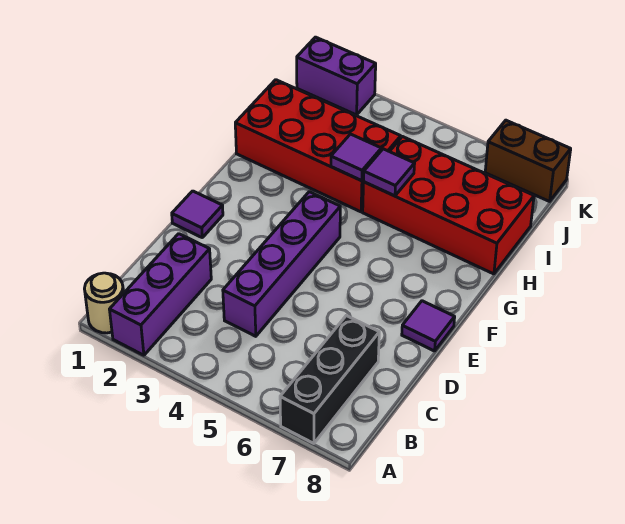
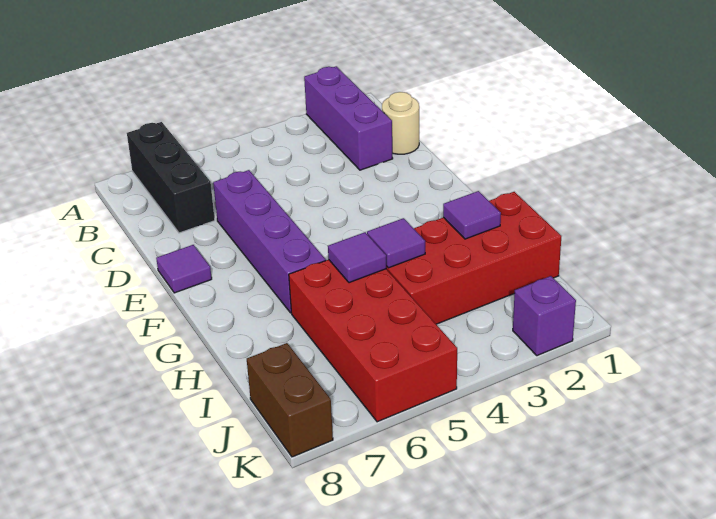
tan 1x1 round brick [84,273,124,333] -> tan 1x1 round brick moved to [382,92,419,154]
purple 1x4 brick [223,192,340,336] -> purple 1x4 brick moved to [213,170,326,313]
purple 1x1 tile [172,191,223,237] -> purple 1x1 tile moved to [443,191,501,239]
red 2x4 brick [363,137,534,274] -> red 2x4 brick turned to [289,260,457,422]
purple 1x2 brick [297,37,376,115] -> purple 1x1 brick [513,276,576,356]
brown 1x2 brick [485,120,571,201] -> brown 1x2 brick turned to [247,343,333,457]

